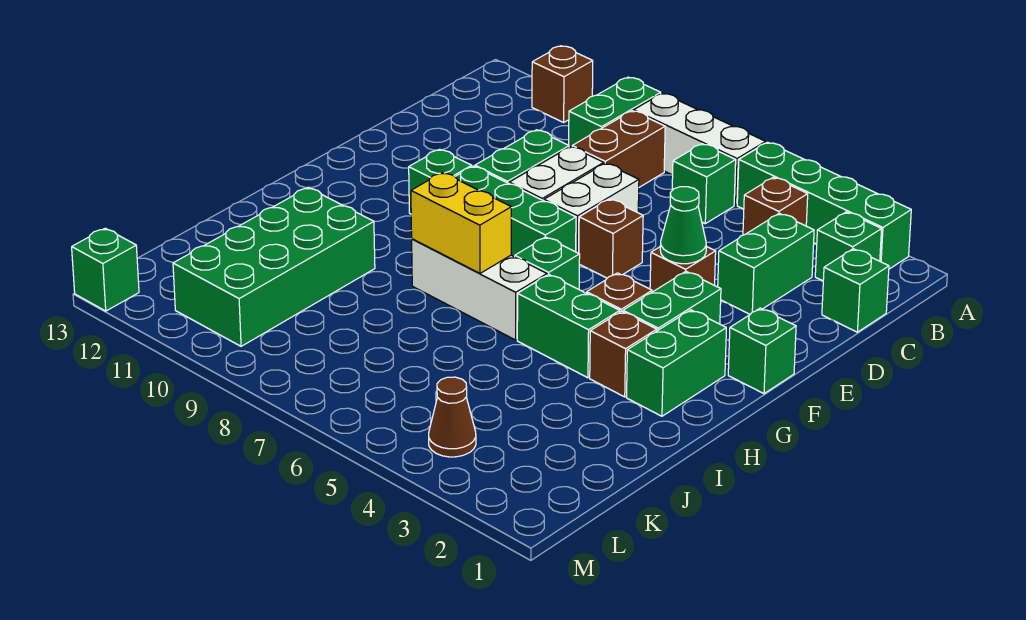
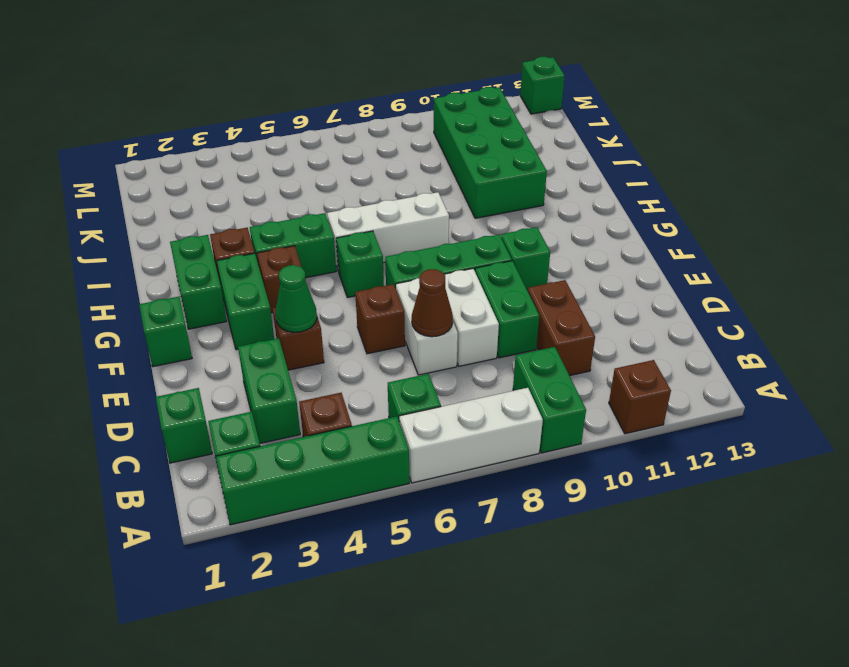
brown 1x2 brick [572,111,665,187] -> brown 1x2 brick moved to [527,280,595,376]
yellow 1x2 brick [411,173,511,274] -> none
brown 1x1 cone [429,377,476,457] -> brown 1x1 cone moved to [412,269,453,337]

